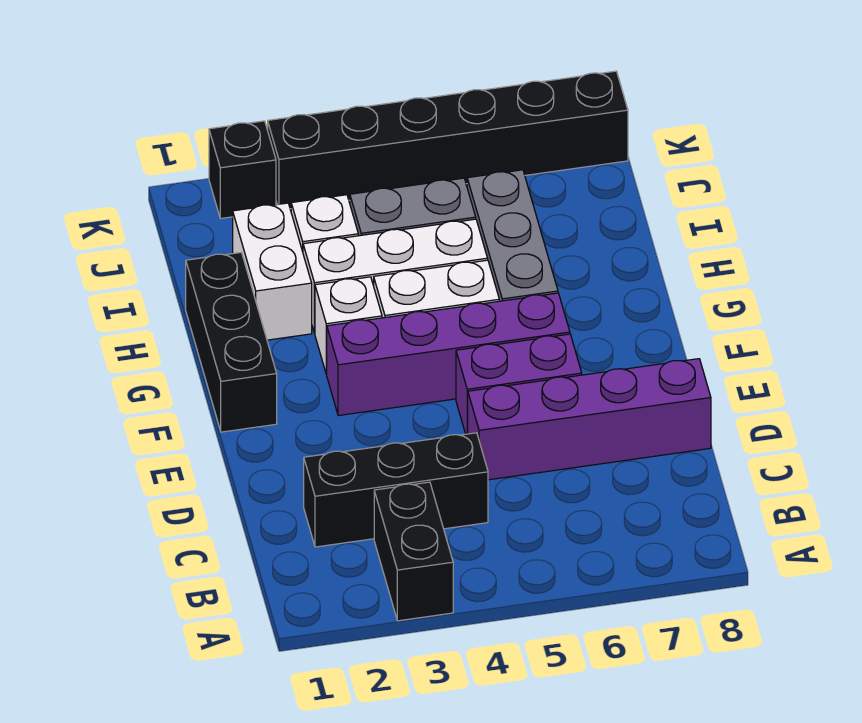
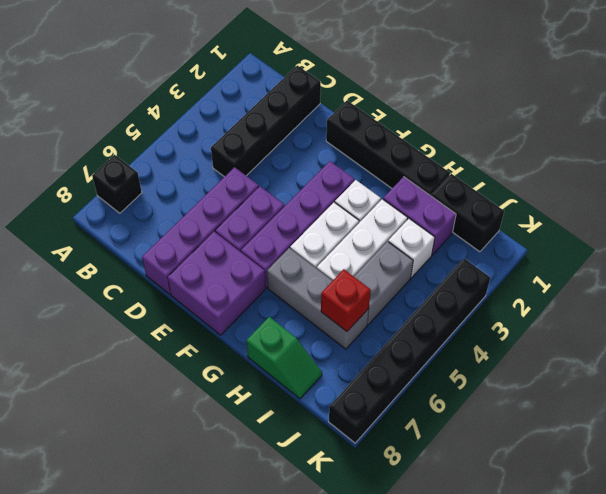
black 1x2 brick [374,482,453,621] -> black 1x2 brick moved to [431,174,504,252]
black 1x3 brick [304,433,488,547] -> black 1x4 brick [211,65,321,177]
none -> purple 2x2 brick [168,232,266,335]
black 1x3 brick [186,253,277,432] -> black 1x4 brick [326,101,450,196]
white 1x2 brick [233,203,312,340] -> purple 1x2 brick [383,177,456,255]
none -> green 1x2 slope [247,317,322,399]
none -> red 1x1 brick [321,269,371,331]
black 1x1 brick [209,121,276,219] -> black 1x1 brick moved to [92,155,142,213]

